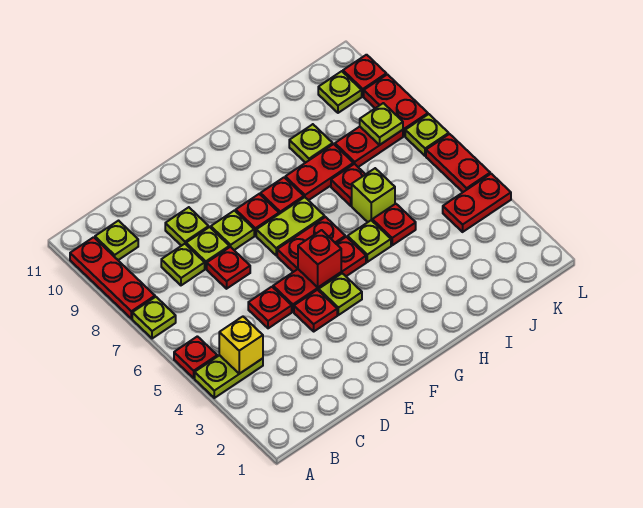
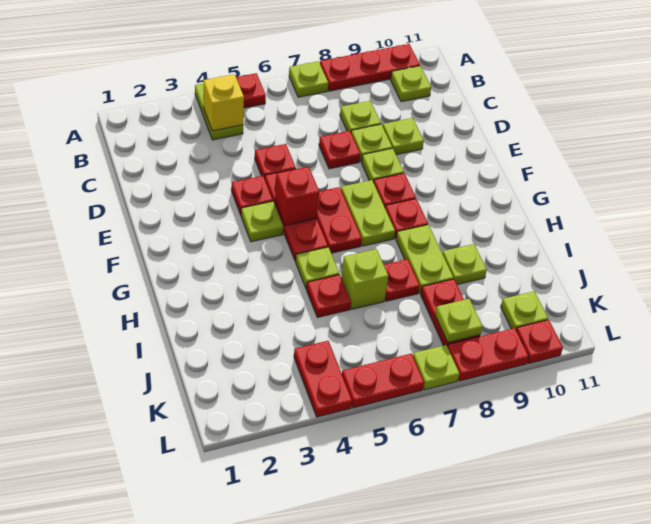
red 1x2 plate [285,144,354,200] -> lime 1x2 plate [396,225,453,293]

